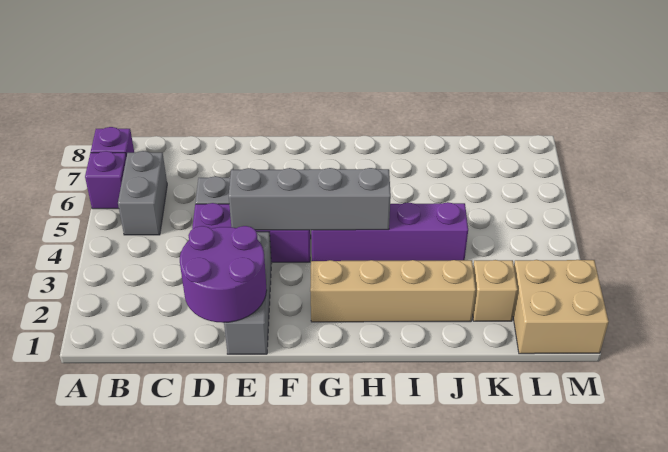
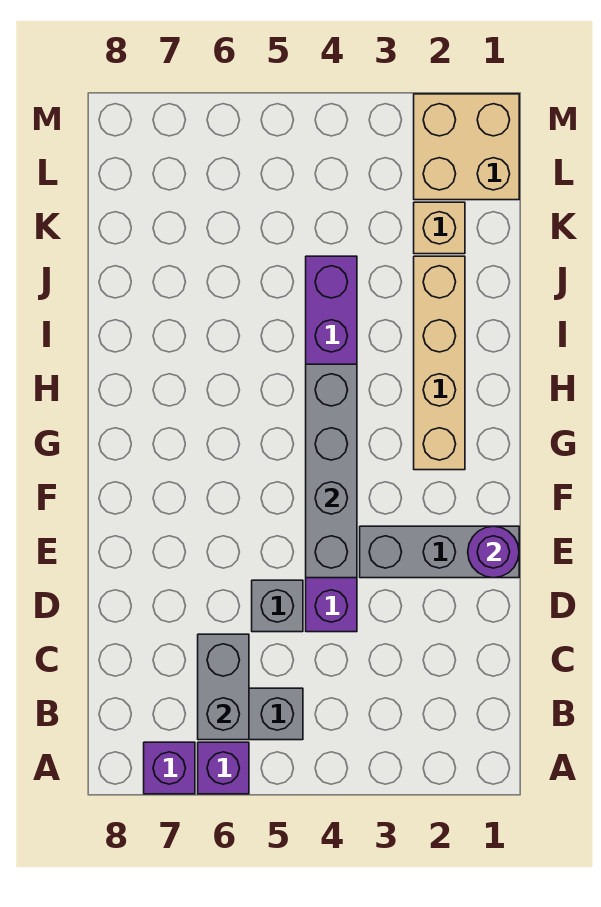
none -> grey 1x2 brick [198,634,249,740]
purple 2x2 round brick [180,226,267,323] -> purple 1x1 round brick [468,526,519,578]

